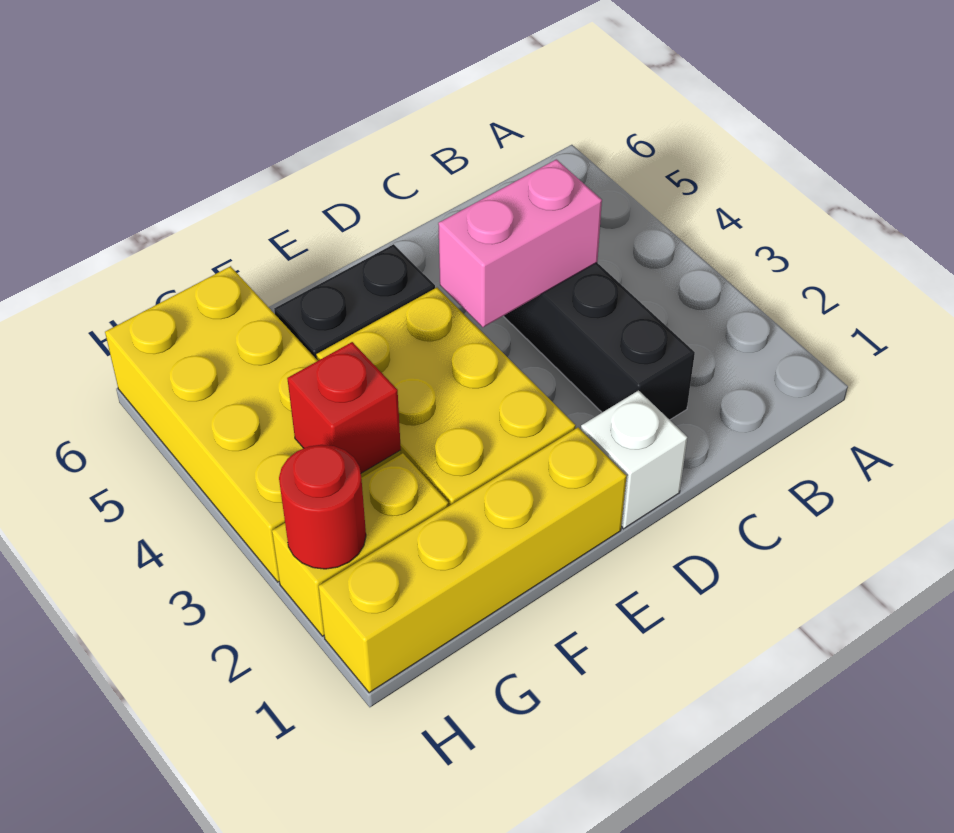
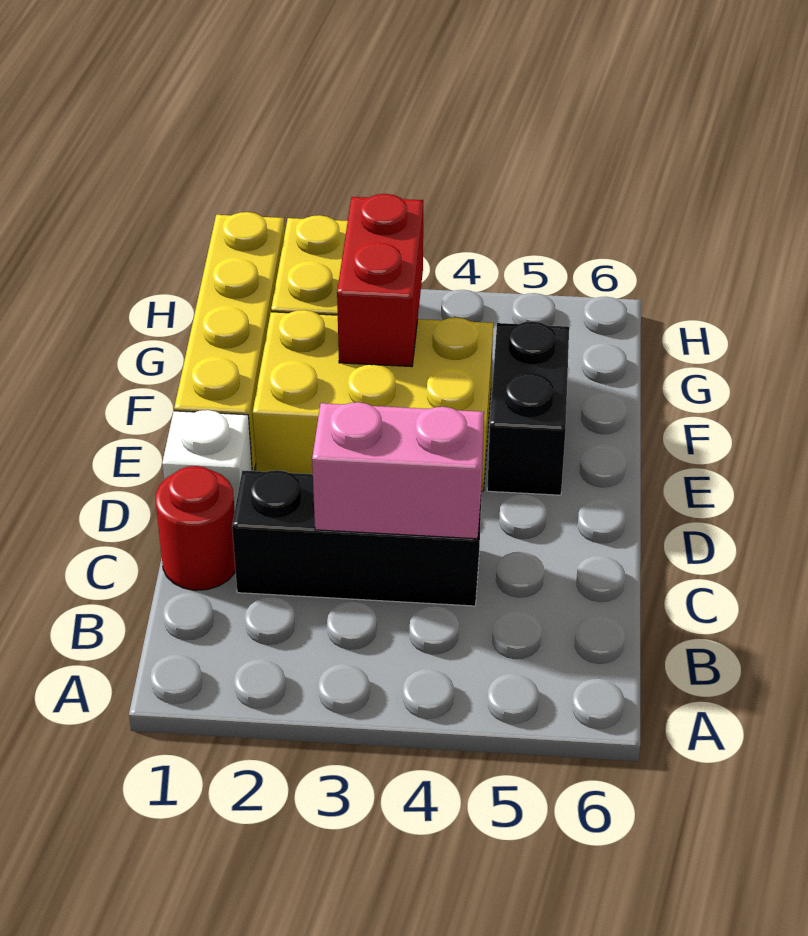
pink 1x2 brick [438,159,602,327] -> pink 1x2 brick turned to [312,402,484,539]
yellow 2x4 brick [105,266,401,582] -> none
red 1x1 brick [287,342,401,473] -> red 1x2 brick [337,194,423,367]
red 1x1 round brick [279,445,366,569] -> red 1x1 round brick moved to [156,466,236,590]

